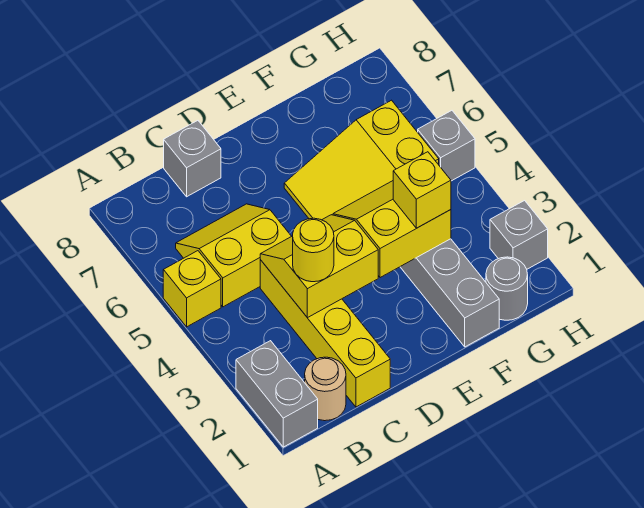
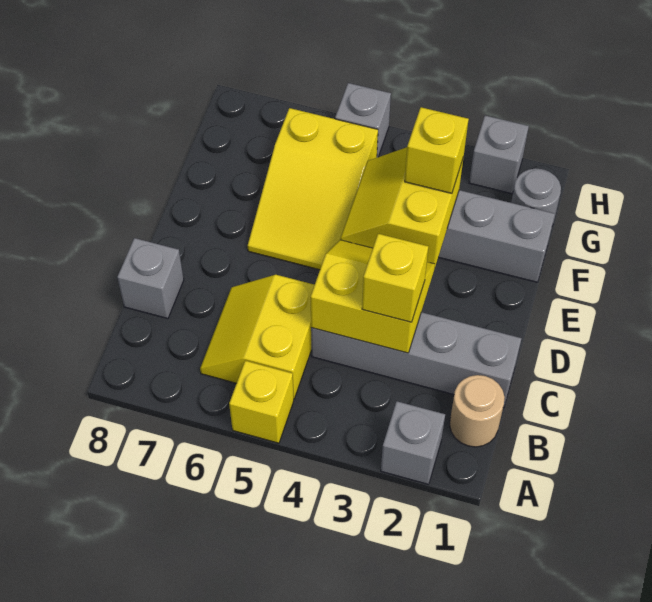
grey 1x2 brick [236,341,318,447] -> grey 1x1 brick [381,401,445,484]
yellow 1x4 brick [260,260,390,407] -> grey 1x4 brick [311,312,522,408]
yellow 2x2 slope [260,215,378,318] -> yellow 2x2 slope turned to [311,240,435,353]
yellow 1x1 round brick [293,218,334,282] -> yellow 1x1 brick [362,234,428,322]

